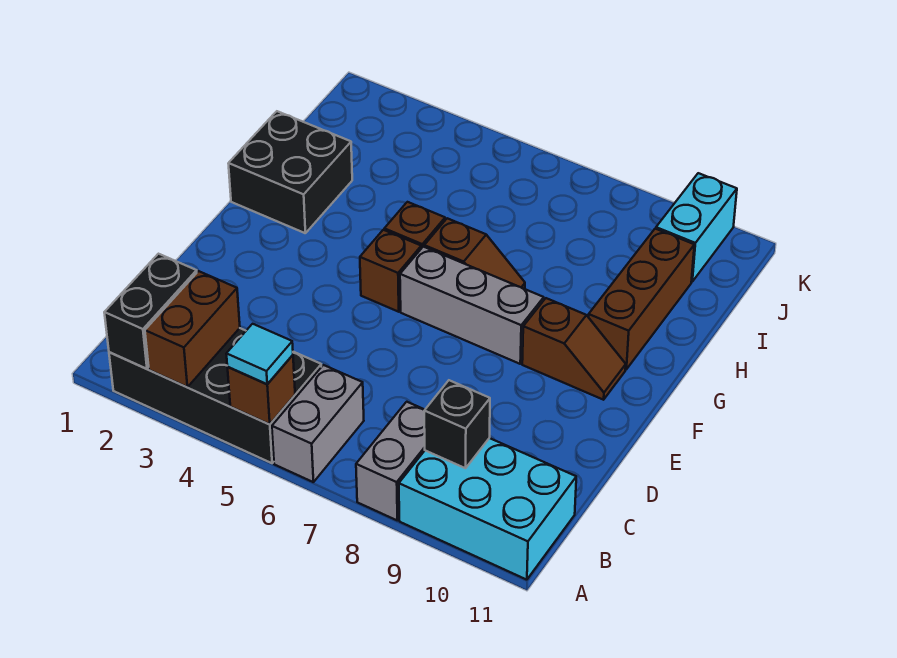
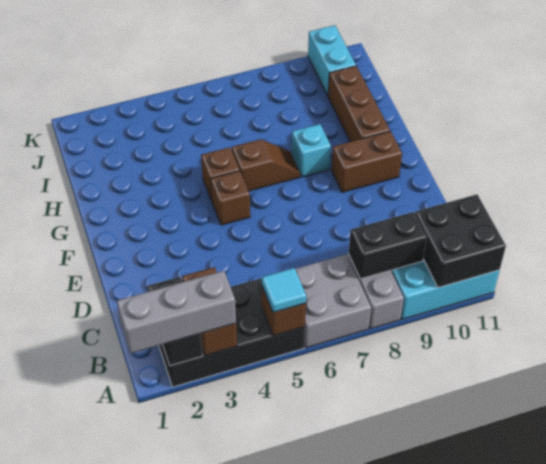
grey 1x2 brick [272,365,364,482] -> grey 2x2 brick [295,254,371,348]
black 1x1 brick [424,380,490,468] -> black 1x2 brick [349,212,427,279]
grey 1x3 brick [400,247,544,364] -> grey 1x3 brick moved to [117,271,236,353]
brown 1x2 slope [522,298,626,400] -> brown 1x2 brick [331,131,402,192]
black 2x2 brick [228,111,352,233] -> black 2x2 brick moved to [415,194,506,288]
none -> cyan 1x1 brick [292,124,331,177]

